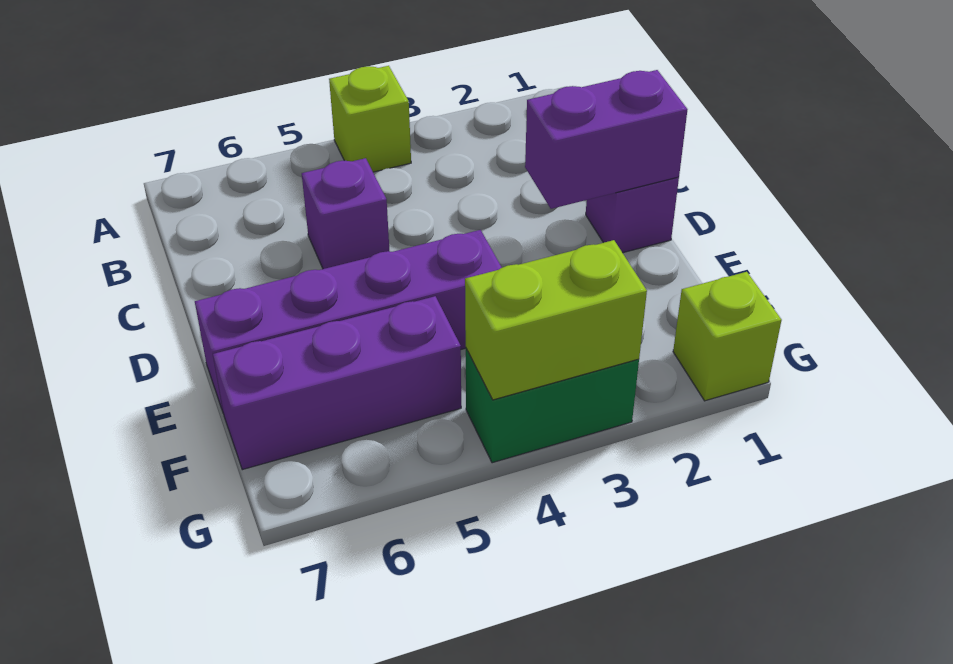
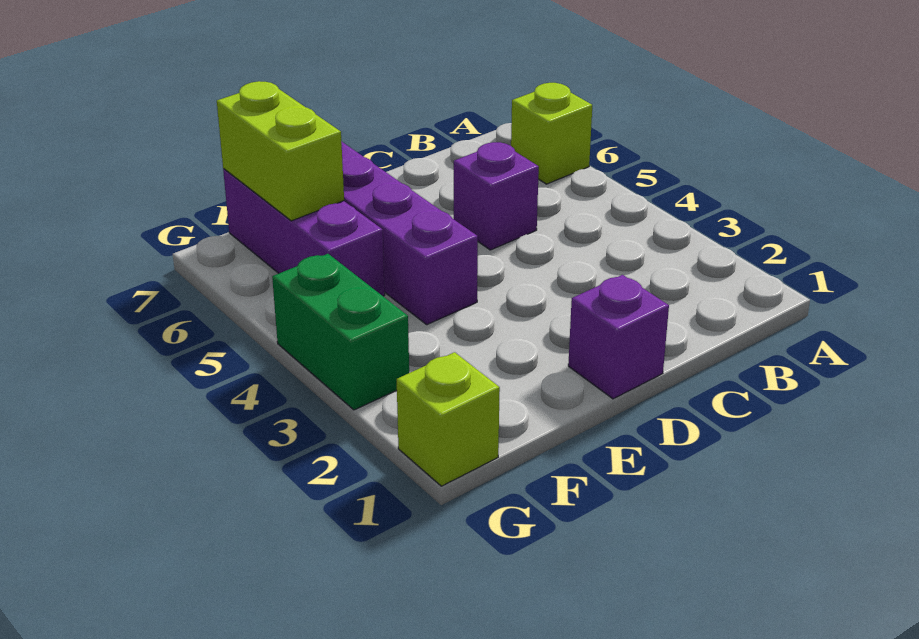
lime 1x1 brick [329,66,411,172] -> lime 1x1 brick moved to [511,83,592,184]
purple 1x2 brick [525,70,687,209] -> none
lime 1x2 brick [465,240,647,400] -> lime 1x2 brick moved to [217,81,344,221]

